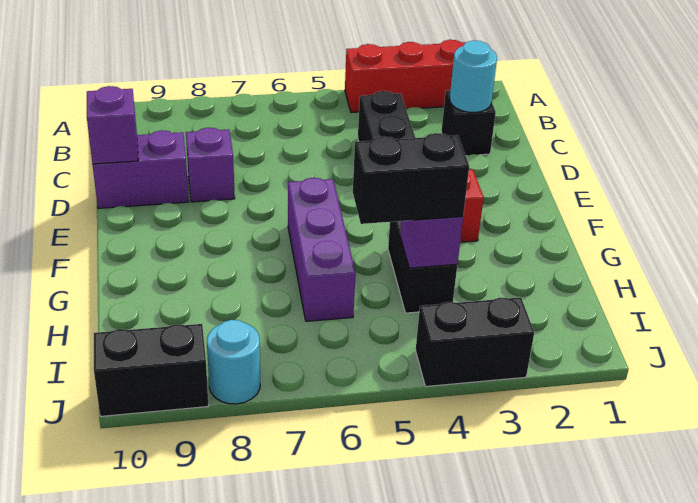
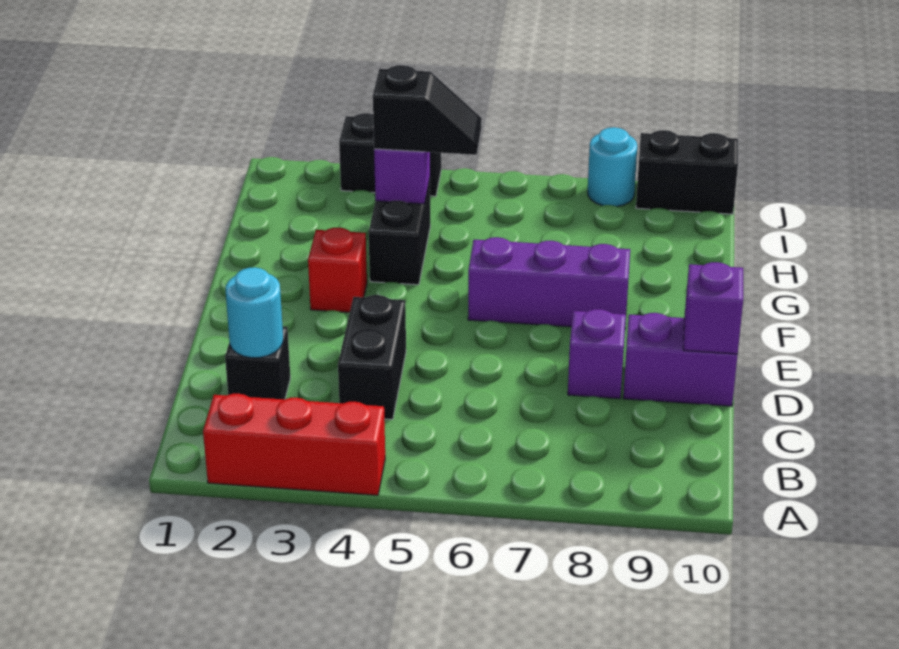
purple 1x3 brick [288,178,356,321] -> purple 1x3 brick turned to [468,237,630,327]
black 1x2 brick [353,133,469,224] -> black 1x2 slope [373,65,482,155]

